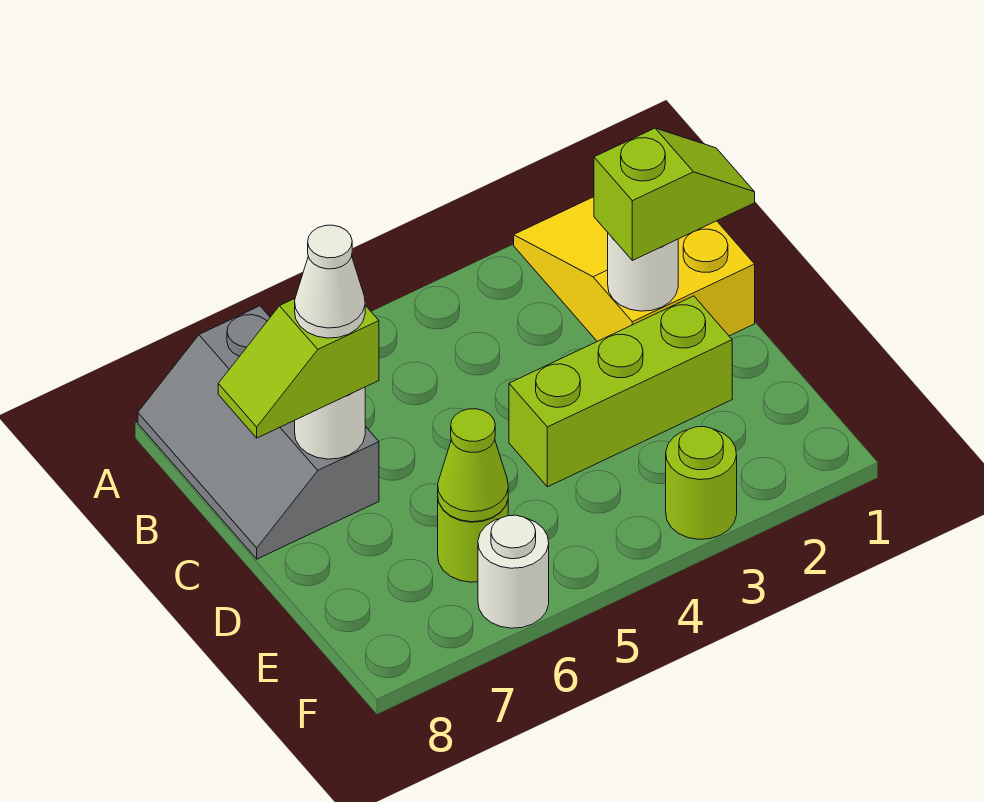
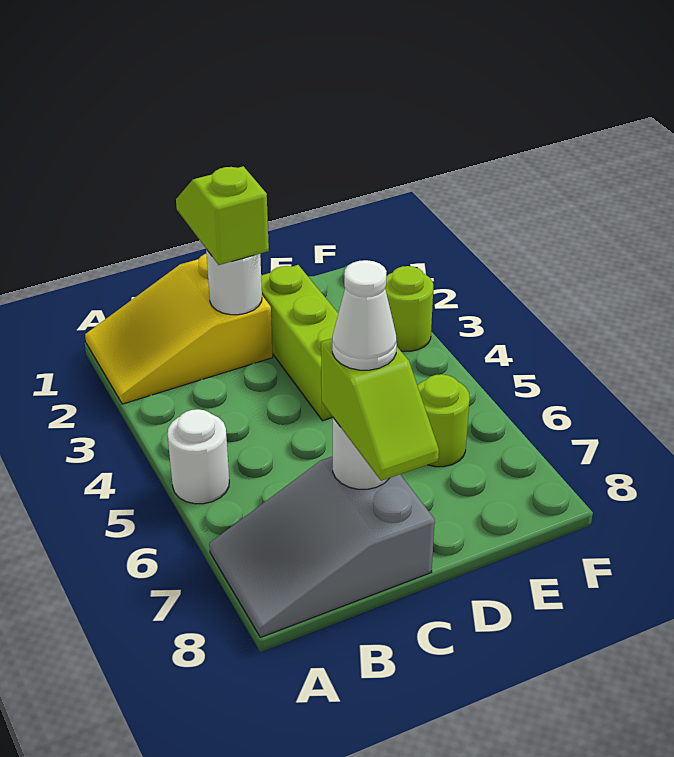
grey 2x3 slope [138,306,379,559] -> grey 2x3 slope turned to [209,456,435,637]
lime 1x1 cone [438,409,508,522] -> none
white 1x1 round brick [478,515,549,628] -> white 1x1 round brick moved to [167,409,229,504]

